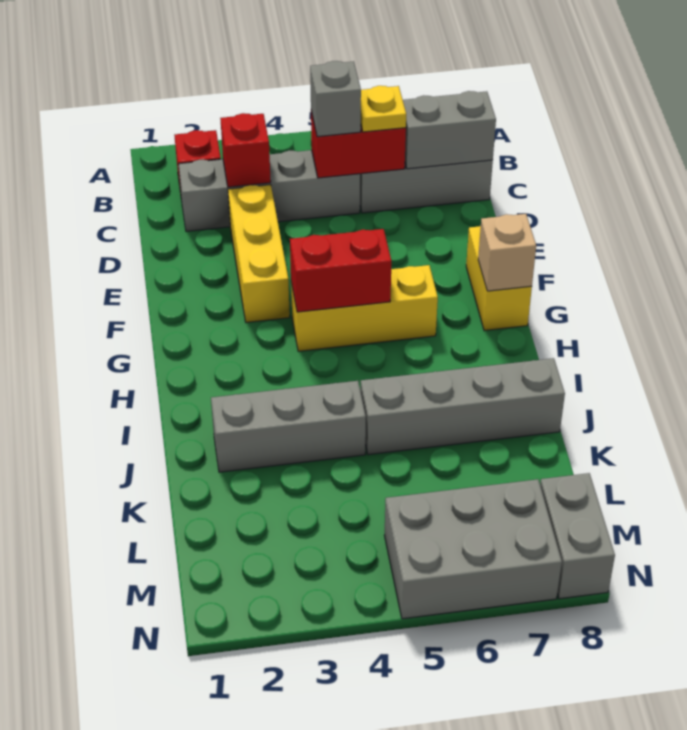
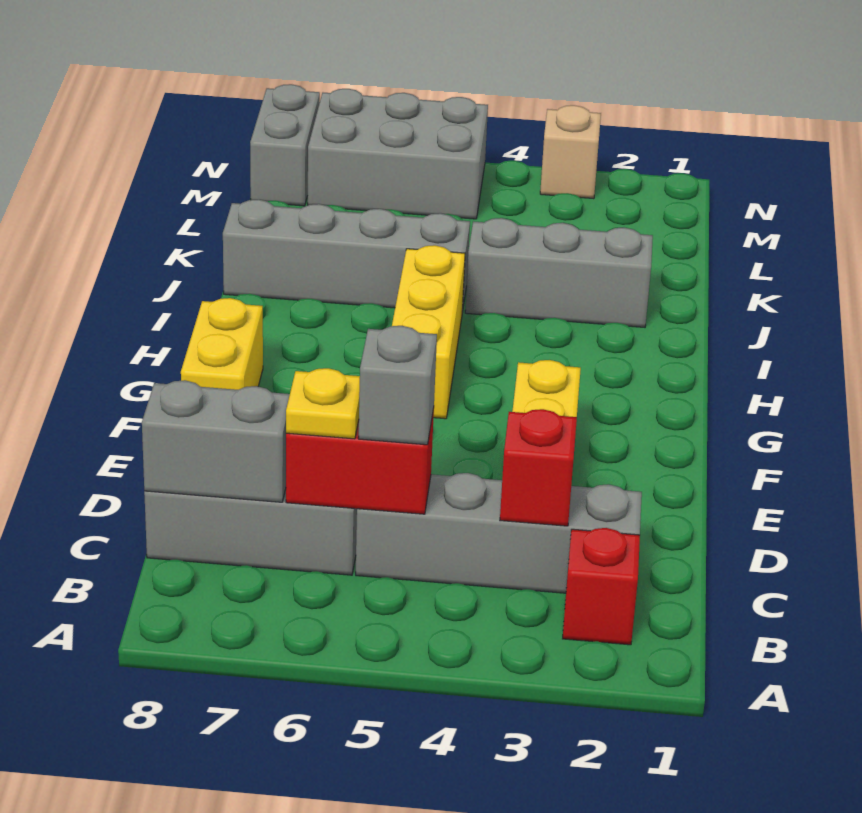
yellow 1x3 brick [291,265,438,351] -> yellow 1x3 brick turned to [392,245,465,419]
red 1x2 brick [290,229,392,312] -> none
tan 1x1 brick [478,214,536,291] -> tan 1x1 brick moved to [540,105,601,199]

